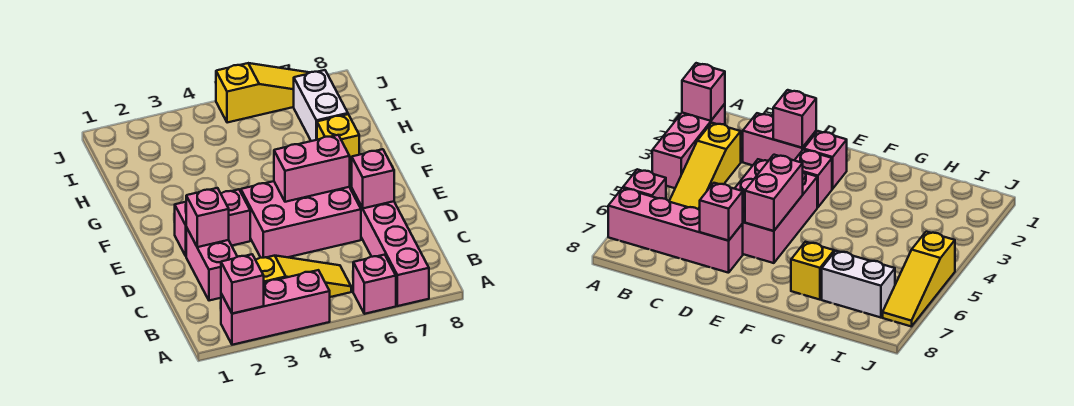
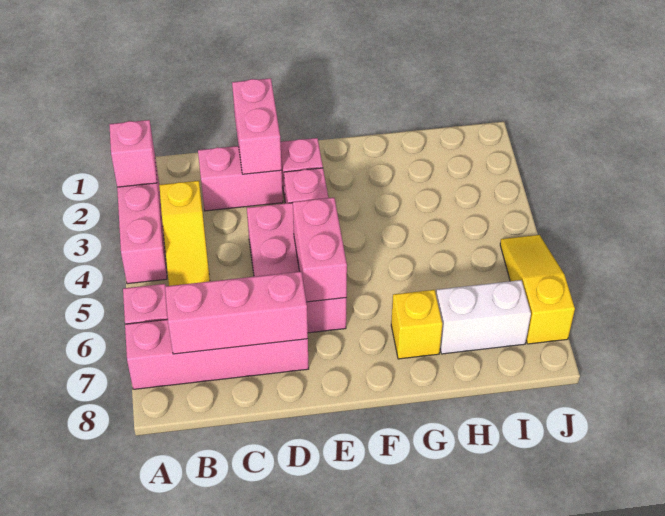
pink 1x1 brick [186,188,229,247] -> pink 1x2 brick [232,78,282,174]
pink 1x1 brick [352,149,394,208] -> pink 1x3 brick [165,272,308,354]
yellow 1x3 slope [216,63,310,123] -> yellow 1x3 slope turned to [500,235,575,344]

